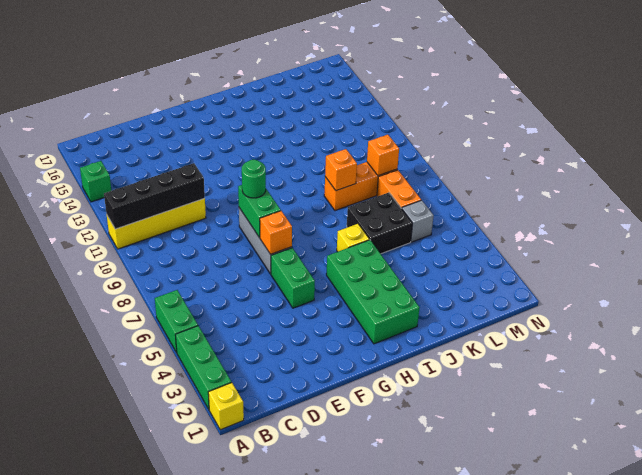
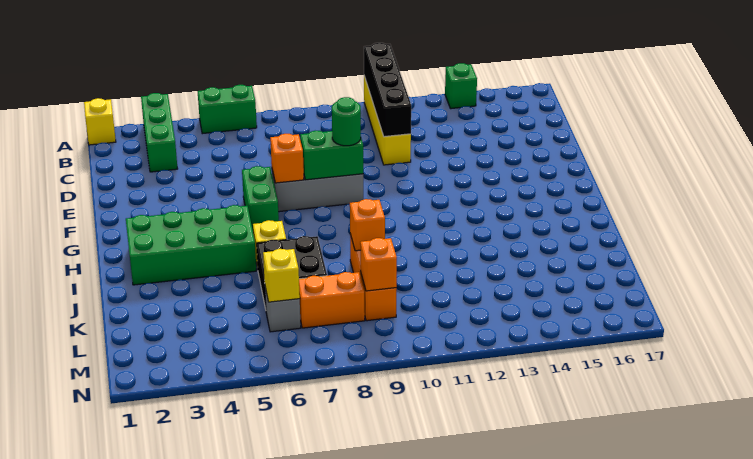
green 1x3 brick [175,326,232,409] -> green 1x3 brick turned to [141,93,178,172]
green 1x2 brick [271,248,315,308] -> green 1x2 brick turned to [242,166,279,230]
none -> yellow 1x1 brick [263,249,300,302]

